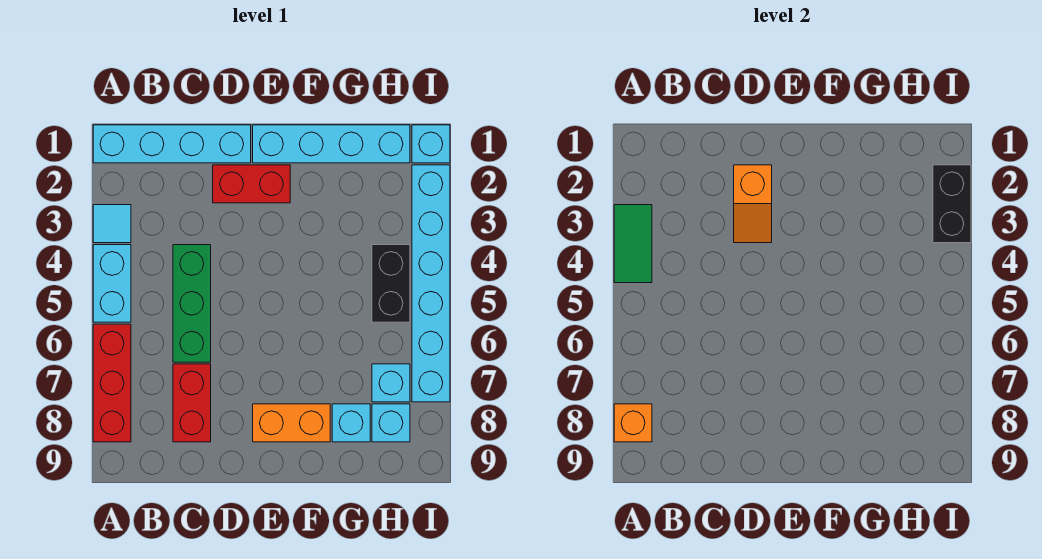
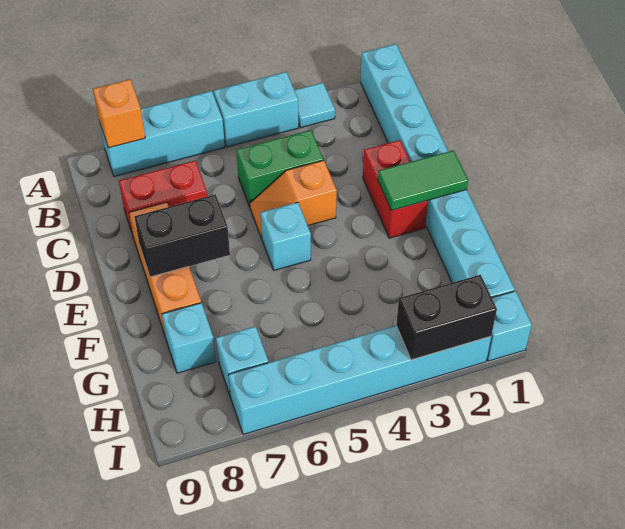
green 1x2 tile [614,205,652,283] -> green 1x2 tile moved to [378,150,468,210]
red 1x3 brick [93,324,131,442] -> cyan 1x3 brick [100,91,225,177]
green 1x3 brick [173,245,211,362] -> green 1x2 brick [236,130,323,207]
orange 1x2 slope [734,165,772,243] -> orange 1x2 slope moved to [250,160,337,238]
orange 1x2 brick [253,404,330,442] -> orange 1x3 brick [129,202,201,337]
black 1x2 brick [372,245,410,322] -> black 1x2 brick moved to [134,194,230,277]
cyan 1x1 brick [372,404,410,442] -> cyan 1x1 brick moved to [261,202,311,270]

